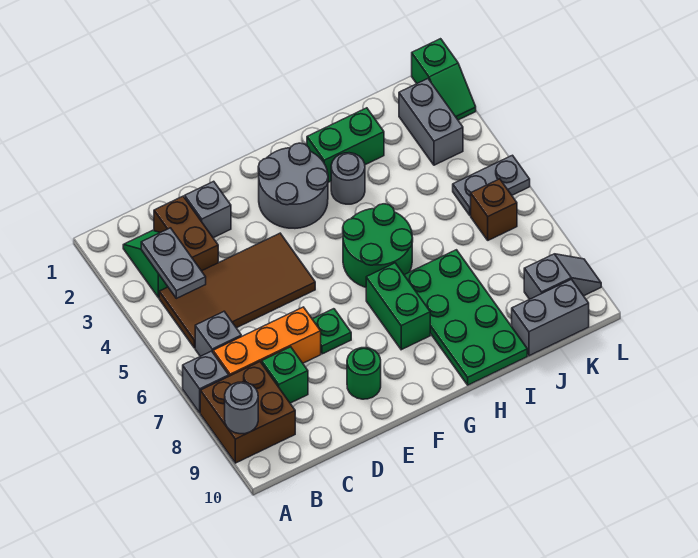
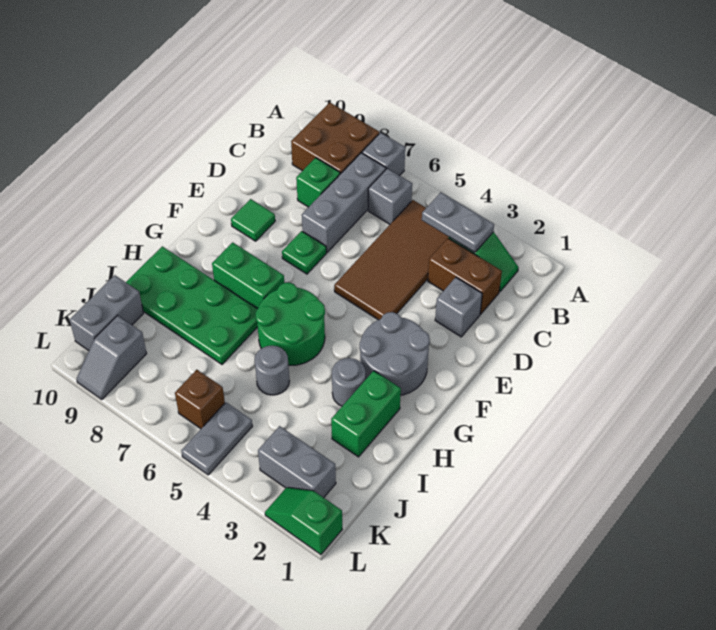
grey 1x1 round brick [225,382,258,434] -> grey 1x1 round brick moved to [255,346,289,395]
orange 1x3 brick [213,307,321,376] -> grey 1x3 brick [302,153,386,252]
green 1x1 round brick [347,348,381,399] -> green 1x1 tile [231,199,275,241]

